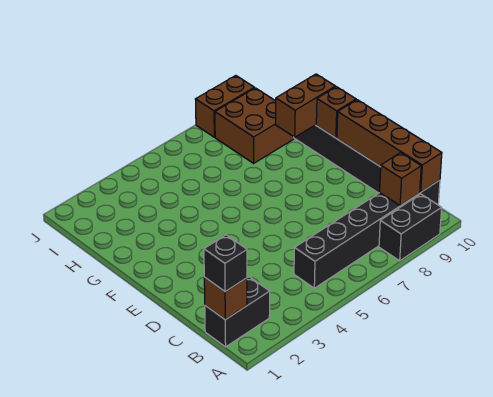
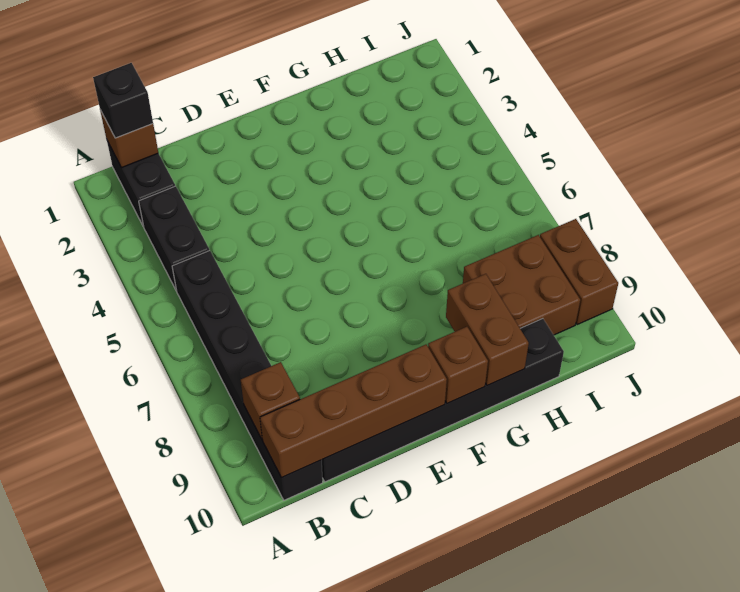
black 1x2 brick [379,194,442,261] -> black 1x2 brick moved to [139,186,209,291]

